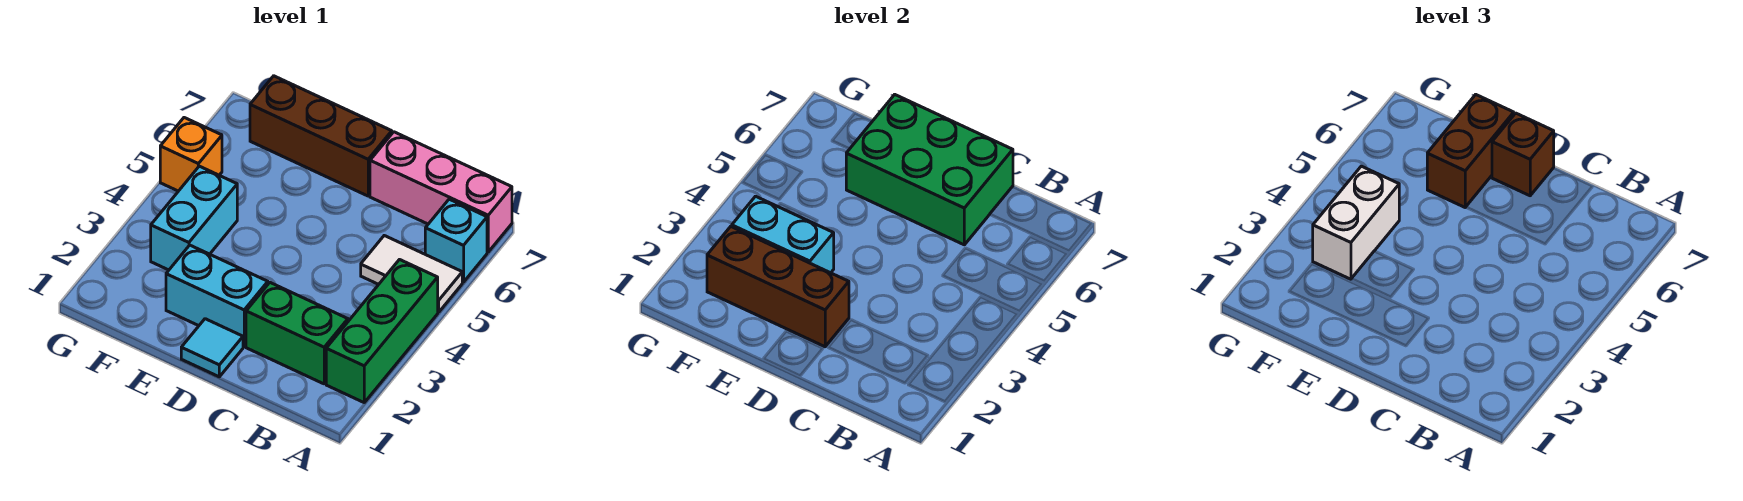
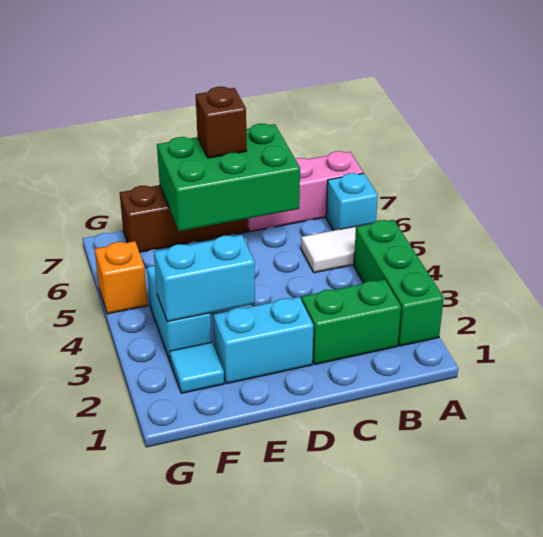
cyan 1x1 tile [181,319,243,377] -> cyan 1x1 tile moved to [170,342,224,393]
brown 1x3 brick [707,227,849,347] -> none
brown 1x2 brick [1427,95,1514,207] -> none
white 1x2 brick [1313,166,1399,279] -> none

